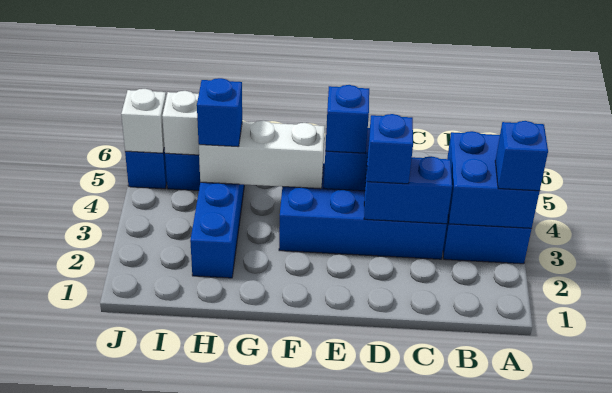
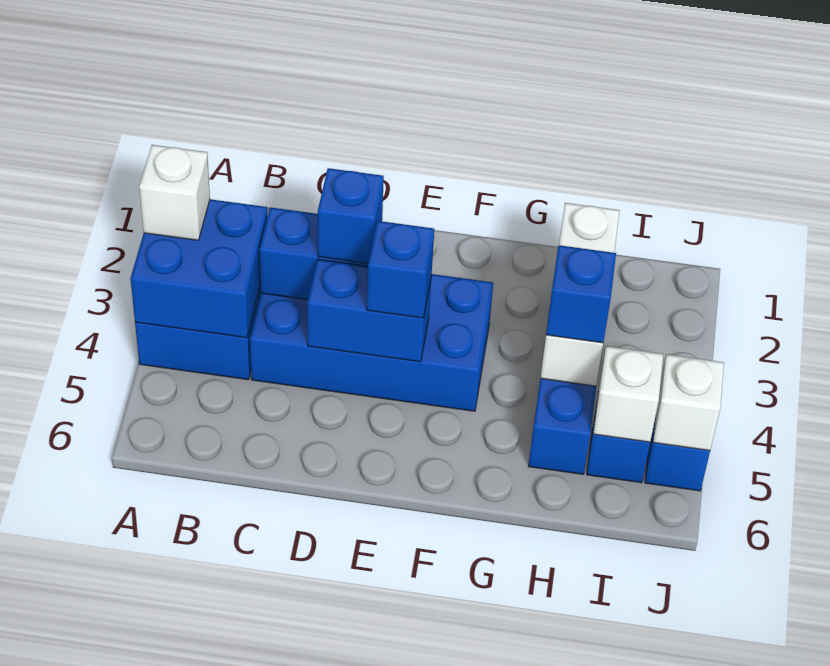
blue 1x1 brick [495,121,548,191] -> white 1x1 brick [139,145,210,240]
white 1x3 brick [199,120,325,189] -> white 1x3 brick turned to [541,203,620,386]

